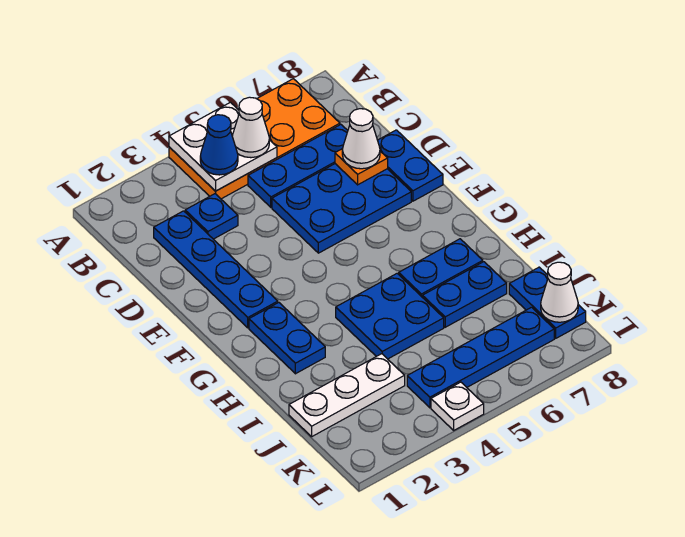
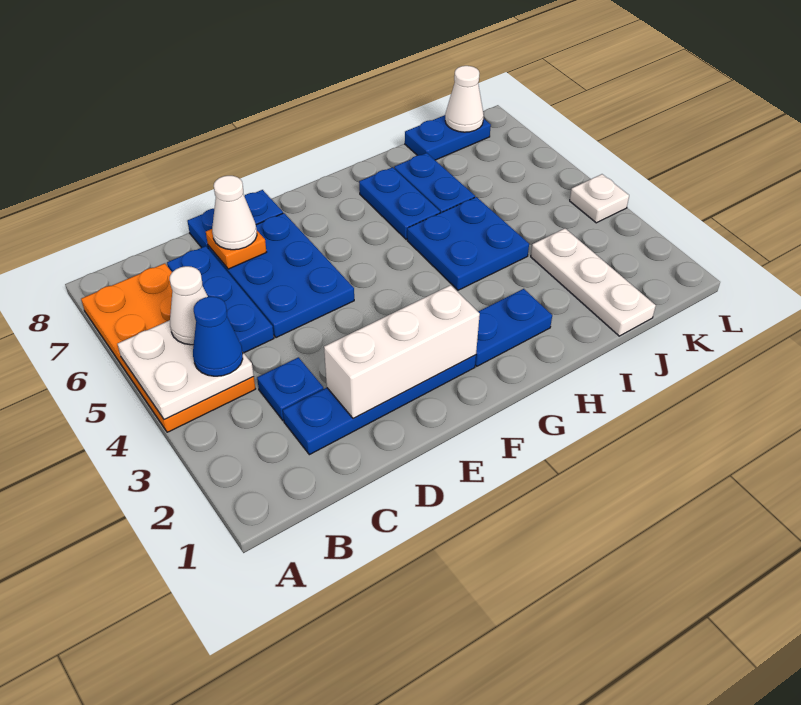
none -> white 1x3 brick [324,285,480,418]
blue 1x4 plate [407,307,554,408] -> none

